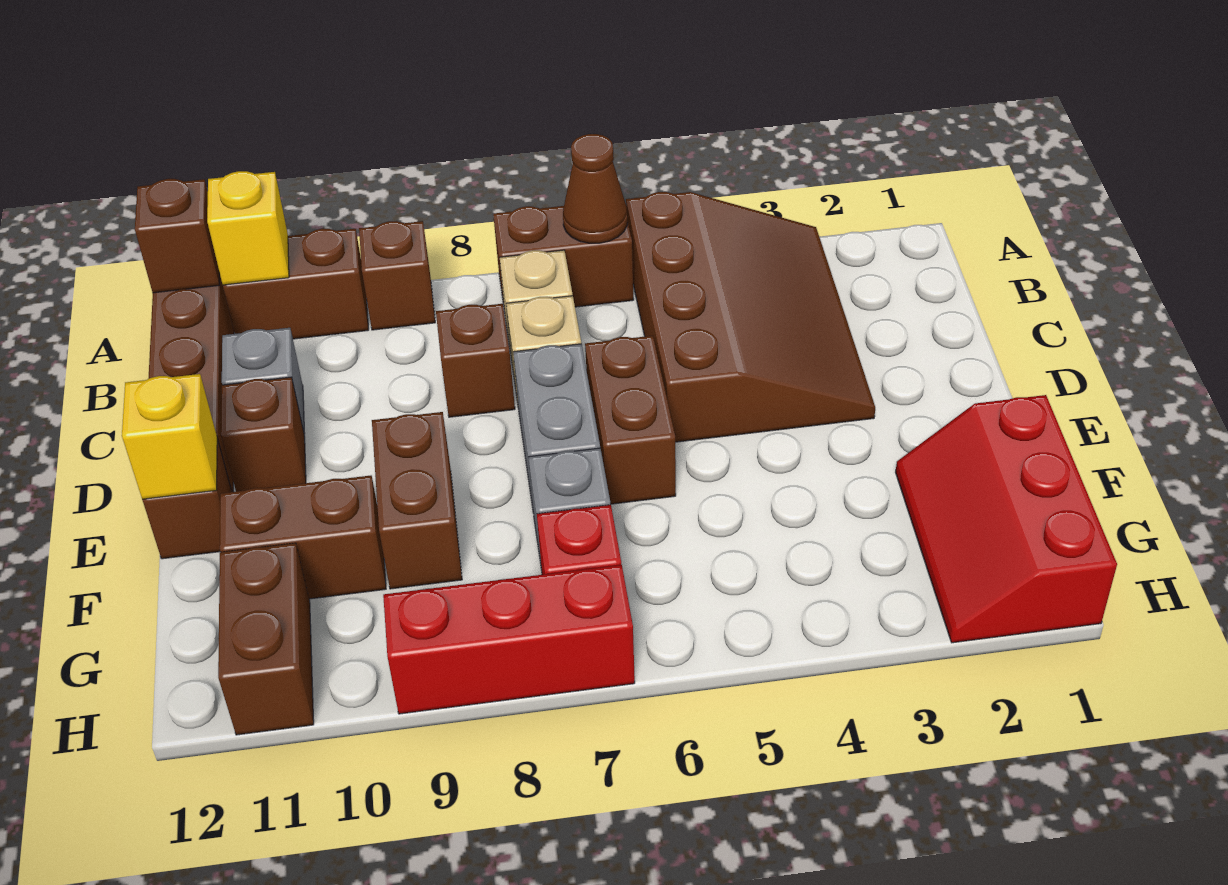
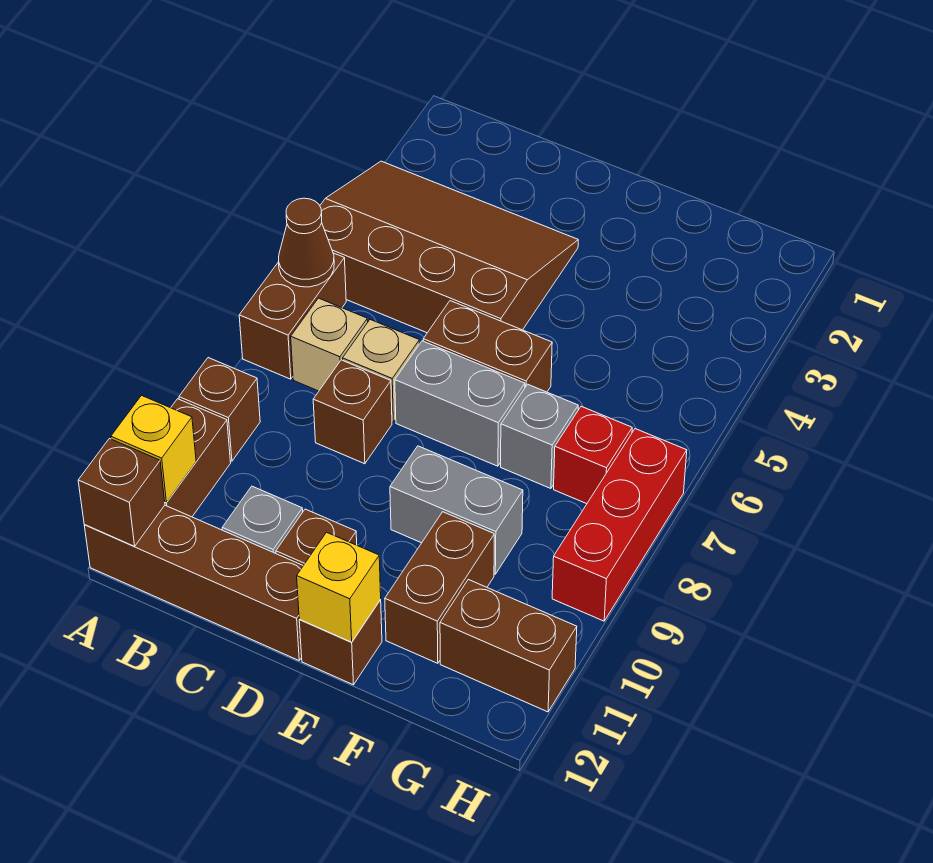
brown 1x2 brick [372,412,462,589] -> grey 1x2 brick [390,446,523,574]
red 2x3 slope [896,395,1117,643] -> none

